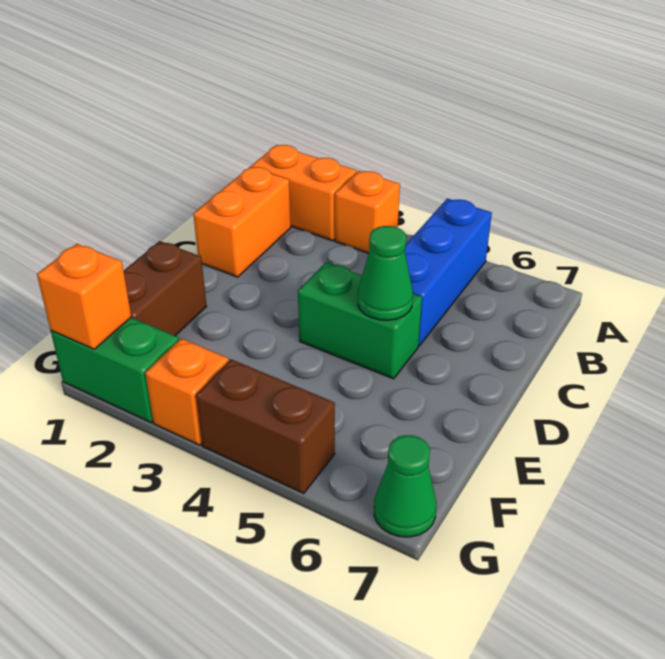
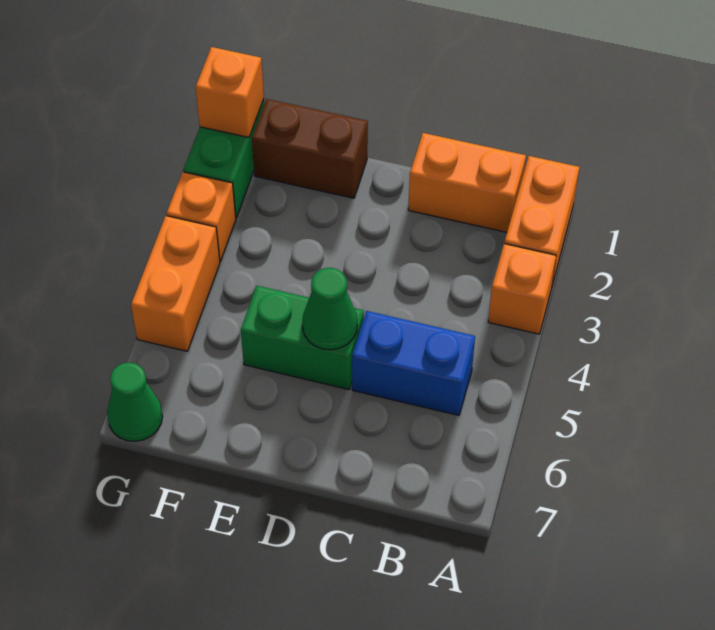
blue 1x3 brick [405,199,492,346] -> blue 1x2 brick [352,311,475,415]
green 1x2 brick [298,263,422,379] -> green 1x2 brick turned to [241,286,364,390]
brown 1x2 brick [196,359,335,494] -> orange 1x2 brick [131,216,220,351]

